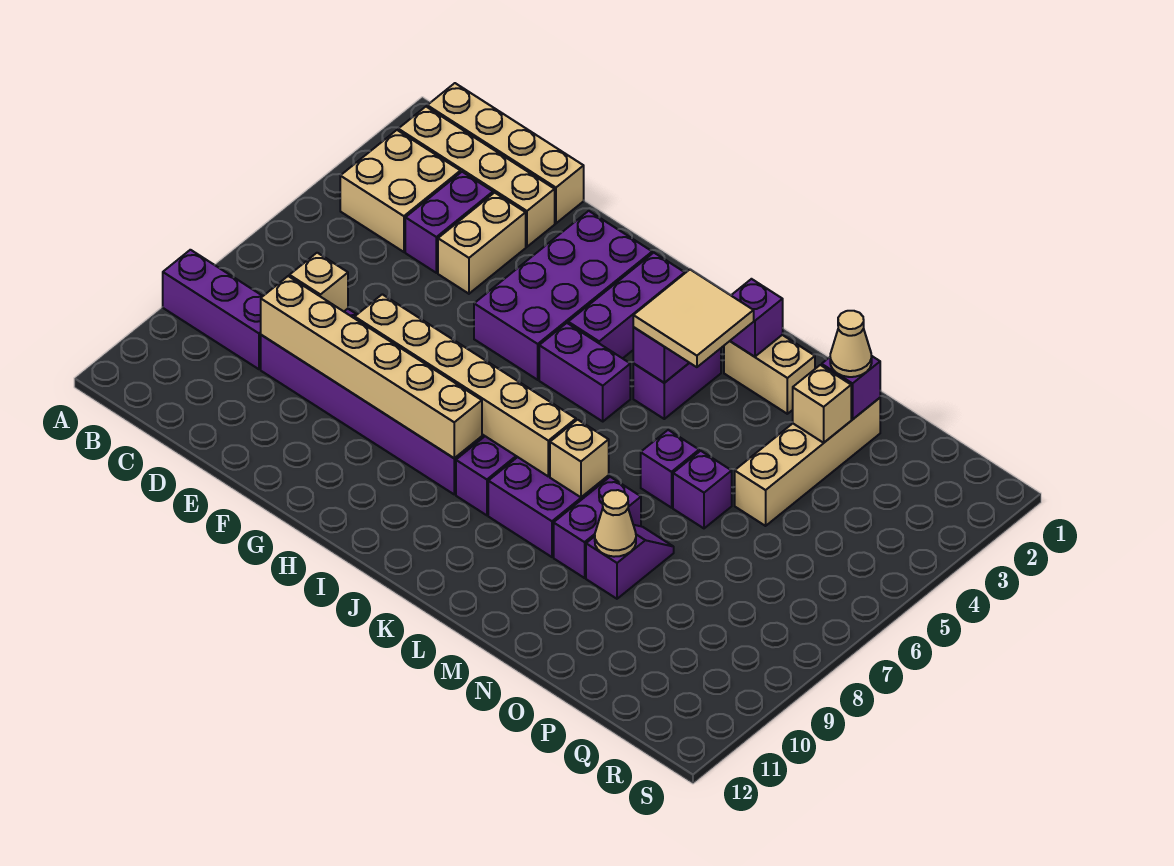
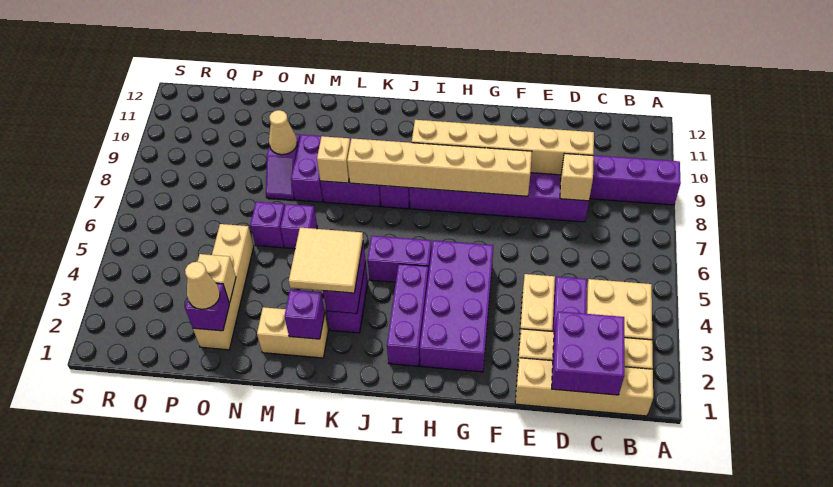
none -> purple 2x2 brick [552,311,624,395]

